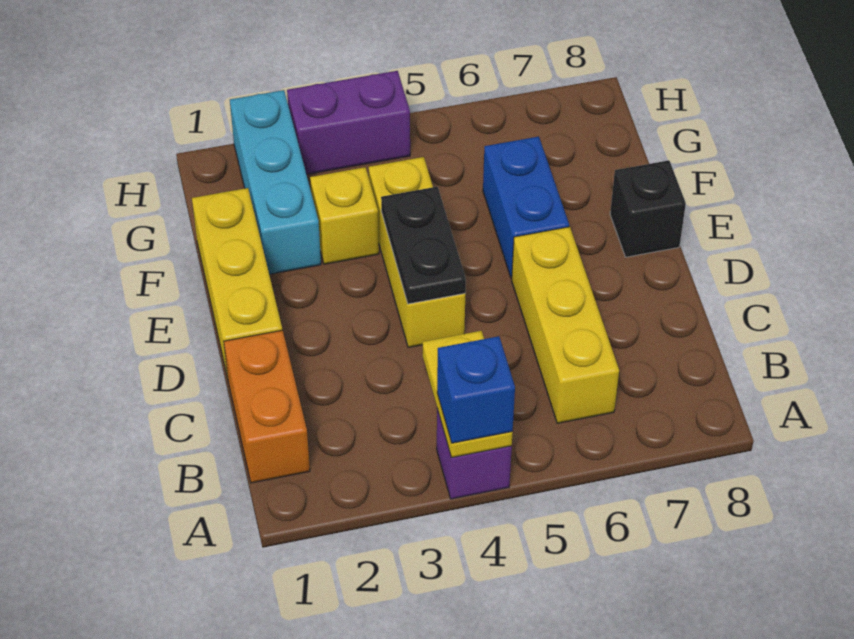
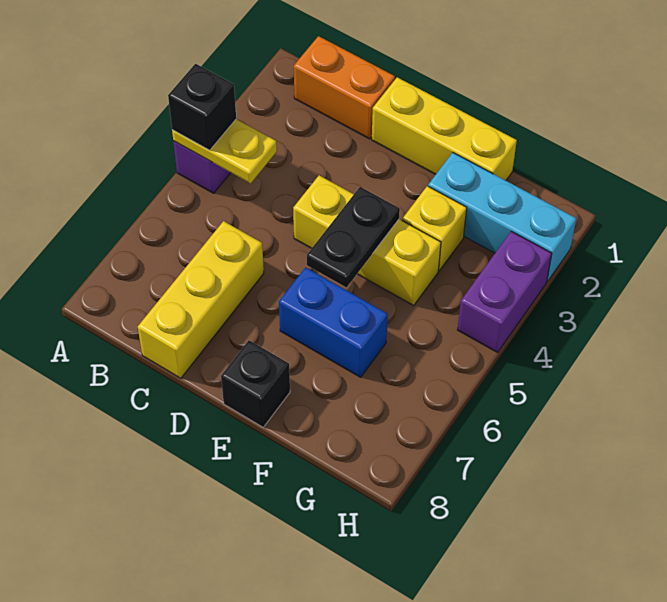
blue 1x1 brick [437,336,515,443] -> black 1x1 brick [168,64,236,150]
yellow 1x3 brick [512,227,619,423] -> yellow 1x3 brick turned to [138,221,264,378]
black 1x2 plate [381,187,466,304] -> black 1x2 plate turned to [307,187,400,287]

